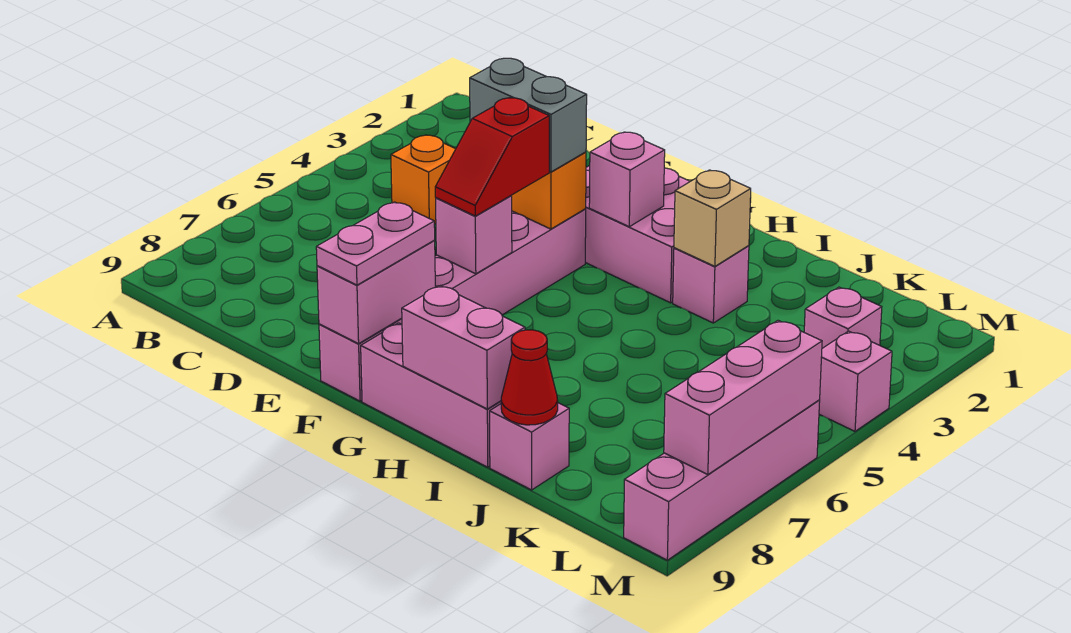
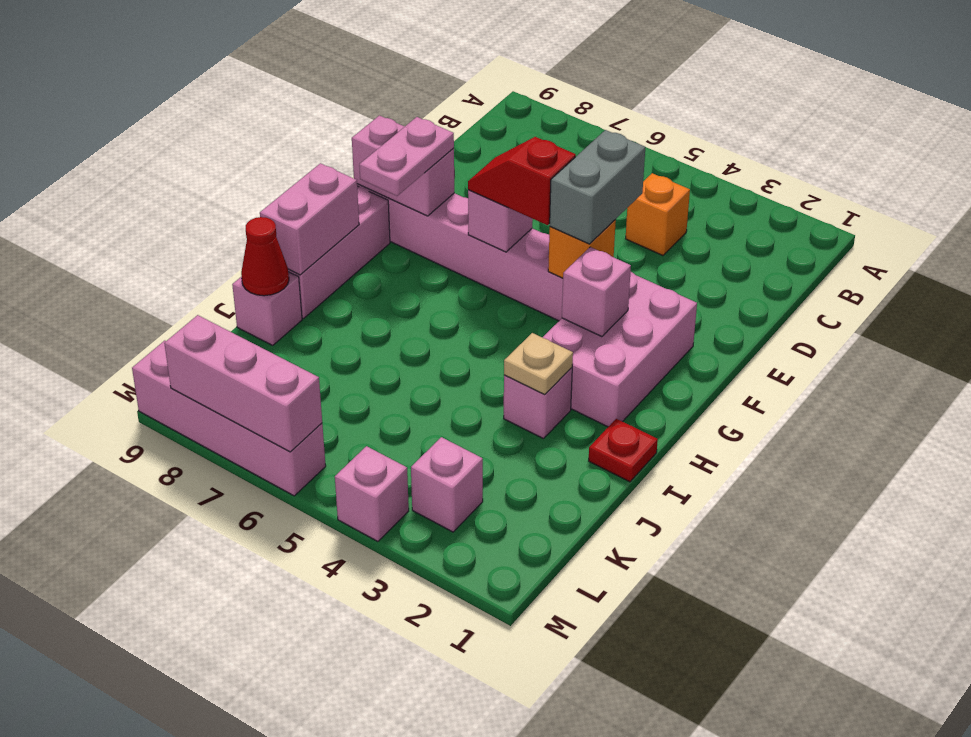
pink 1x2 plate [316,202,435,285] -> pink 1x2 plate turned to [359,117,454,196]
none -> red 1x1 plate [589,419,658,482]
tan 1x1 brick [674,170,751,266] -> tan 1x1 plate [504,333,573,394]

